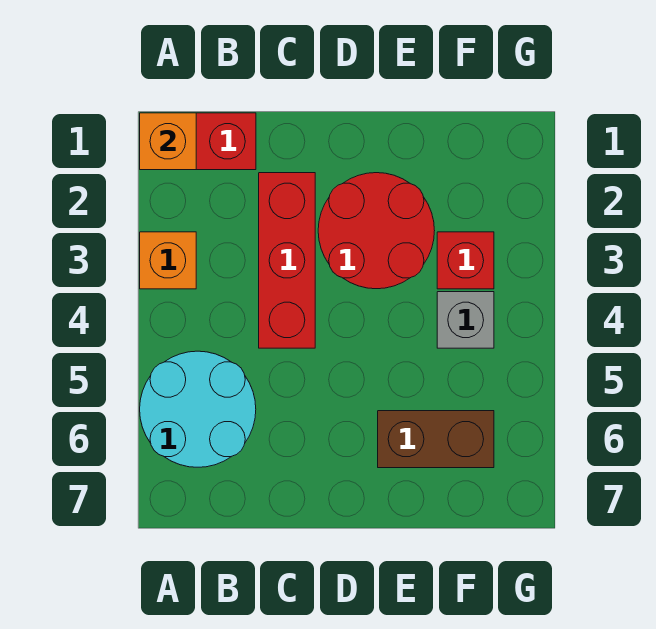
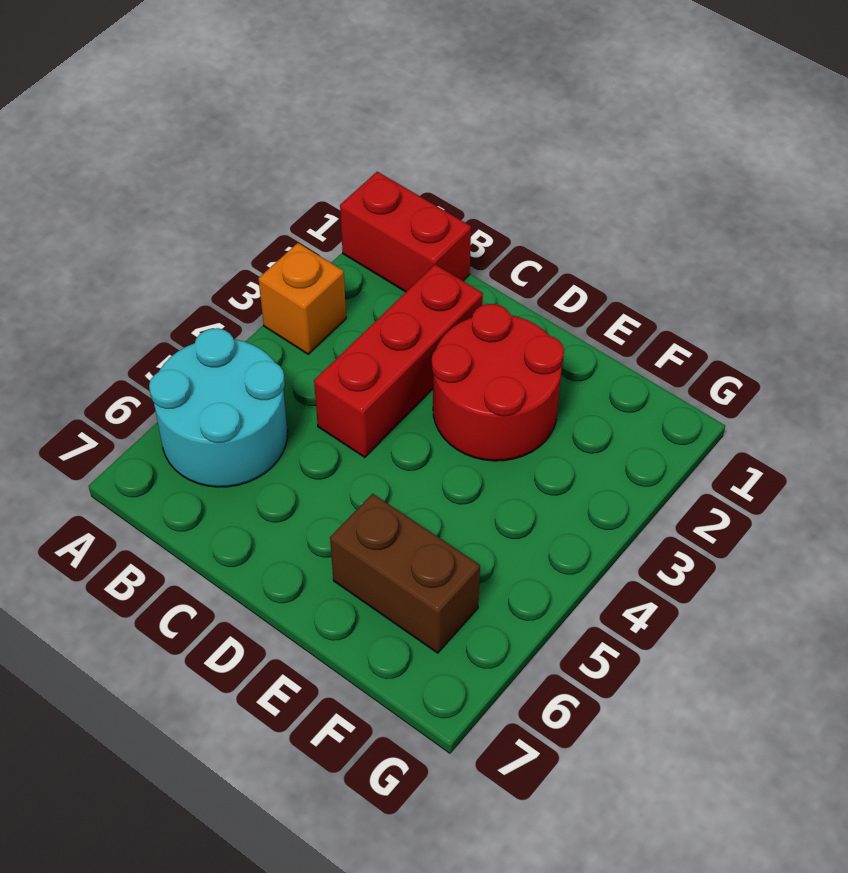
orange 1x1 brick [140,113,196,170] -> none
red 1x1 brick [437,232,494,289] -> none
grey 1x1 brick [437,292,494,348] -> none

